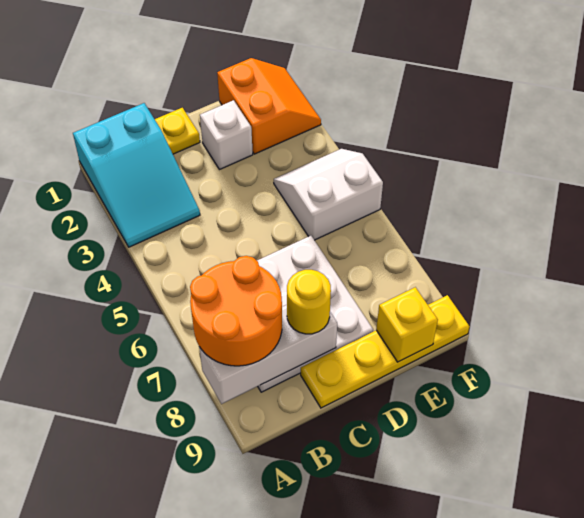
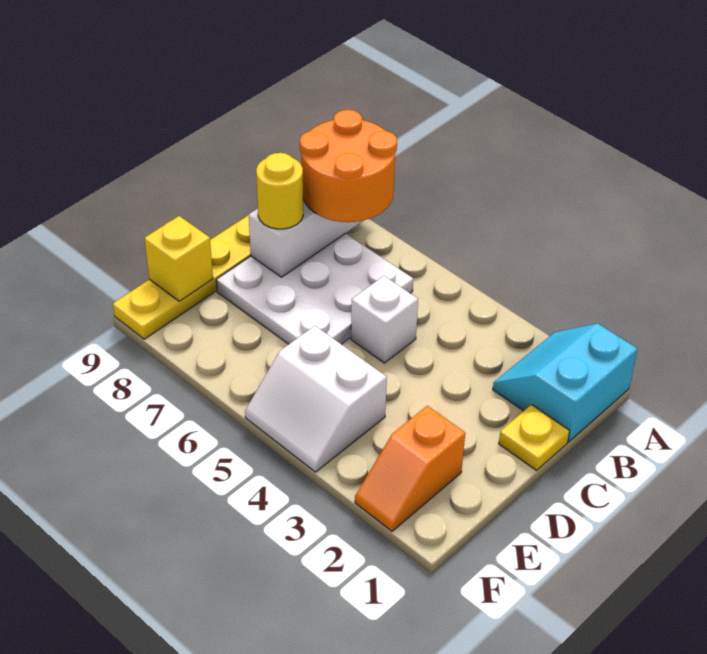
cyan 2x3 slope [73,103,200,247] -> cyan 2x2 slope [493,324,638,442]
white 1x1 brick [200,100,253,170] -> white 1x1 brick moved to [351,276,418,363]
orange 2x2 slope [217,58,321,154] -> orange 1x2 slope [355,406,465,531]
white 2x2 slope [274,149,383,240] -> white 2x2 slope turned to [245,326,387,472]

